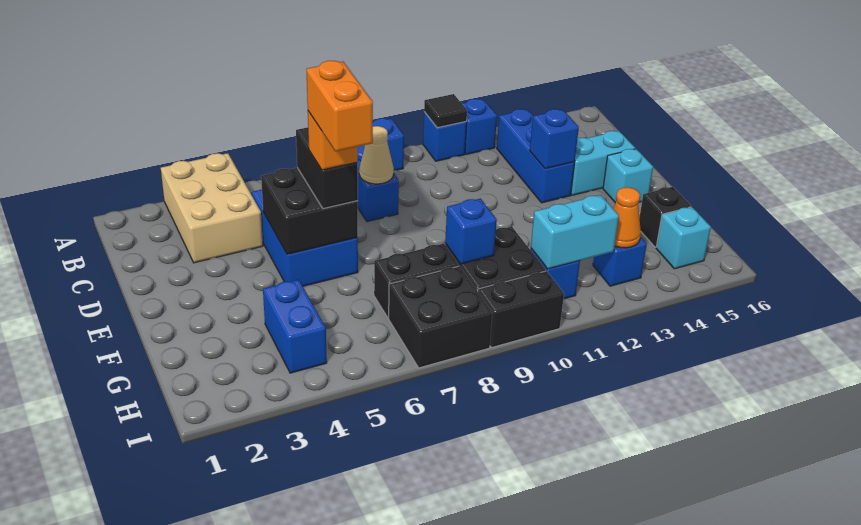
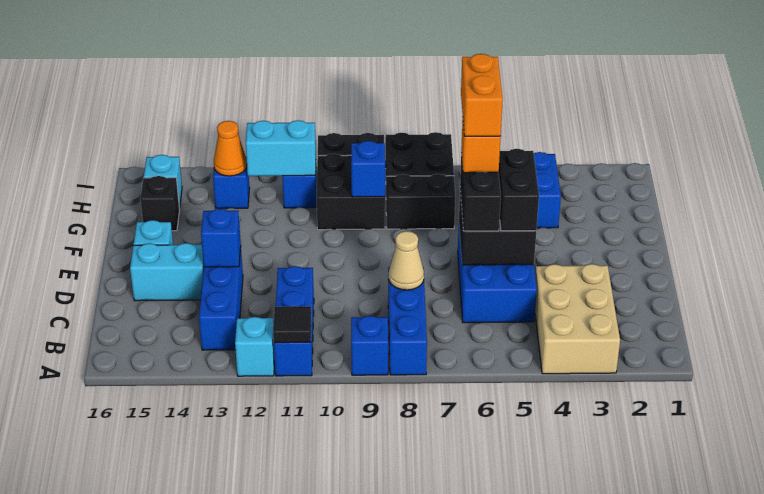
blue 1x1 brick [423,112,467,161] -> blue 1x3 brick [274,266,314,376]
blue 1x1 brick [462,99,497,154] -> cyan 1x1 brick [235,317,275,376]
none -> black 1x2 brick [499,149,539,231]

